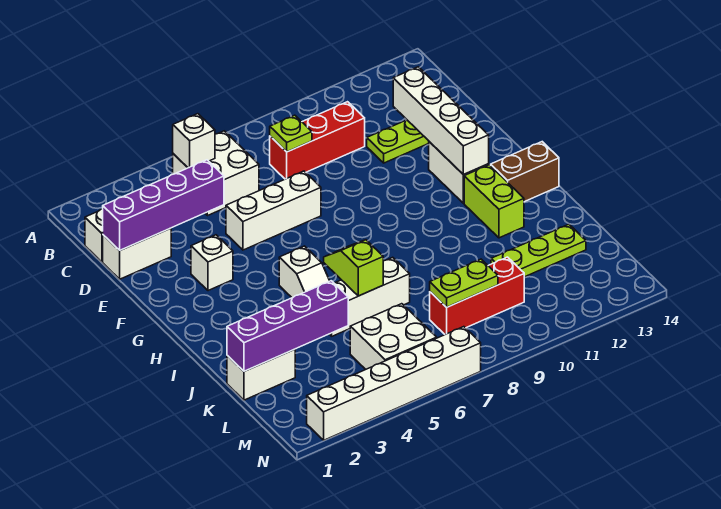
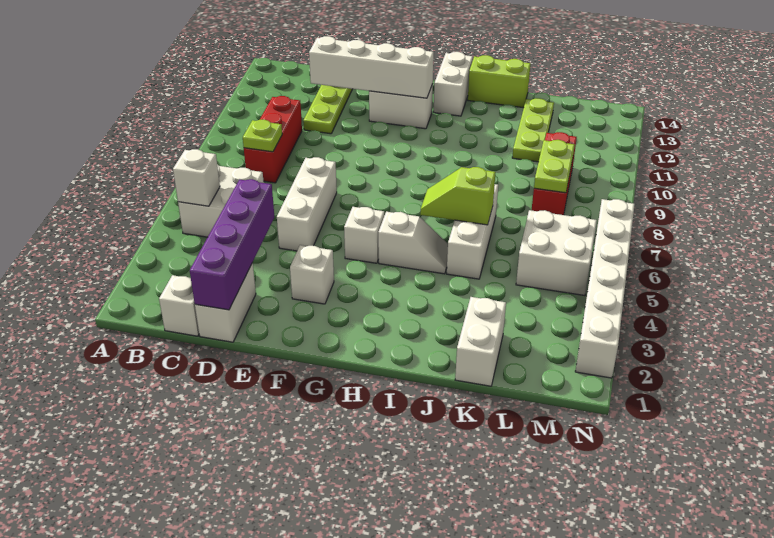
none -> white 1x1 brick [344,207,385,263]
lime 1x2 brick [464,165,524,238] -> lime 1x2 brick moved to [468,55,531,108]
brown 1x2 brick [491,142,559,202] -> white 1x2 brick [434,52,473,116]
purple 1x4 brick [227,281,348,371] -> none

